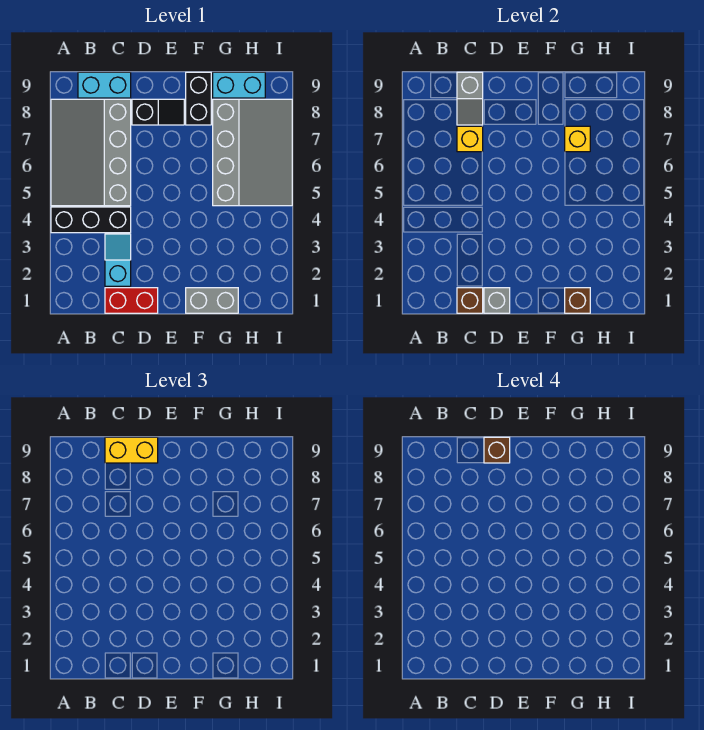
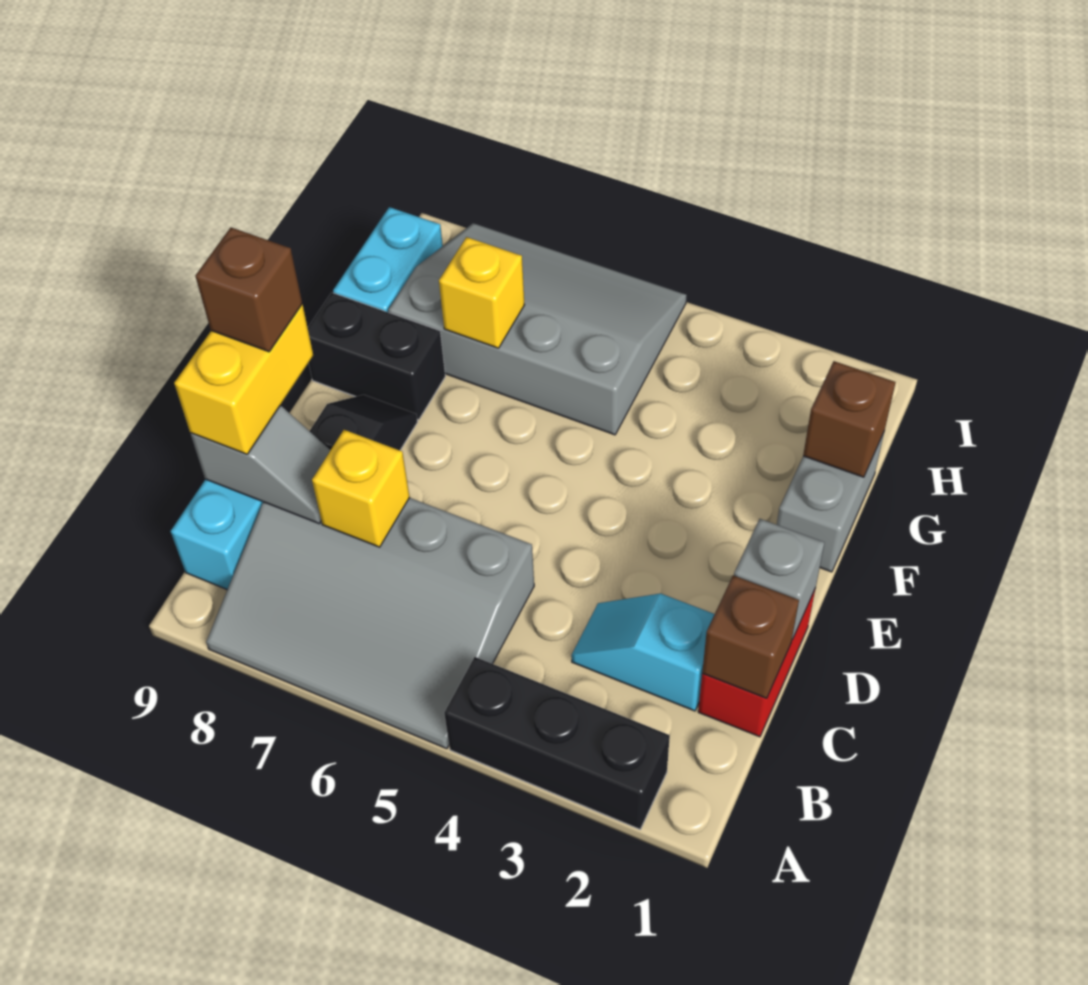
black 1x3 brick [51,207,131,233] -> black 1x3 brick turned to [444,657,670,829]

